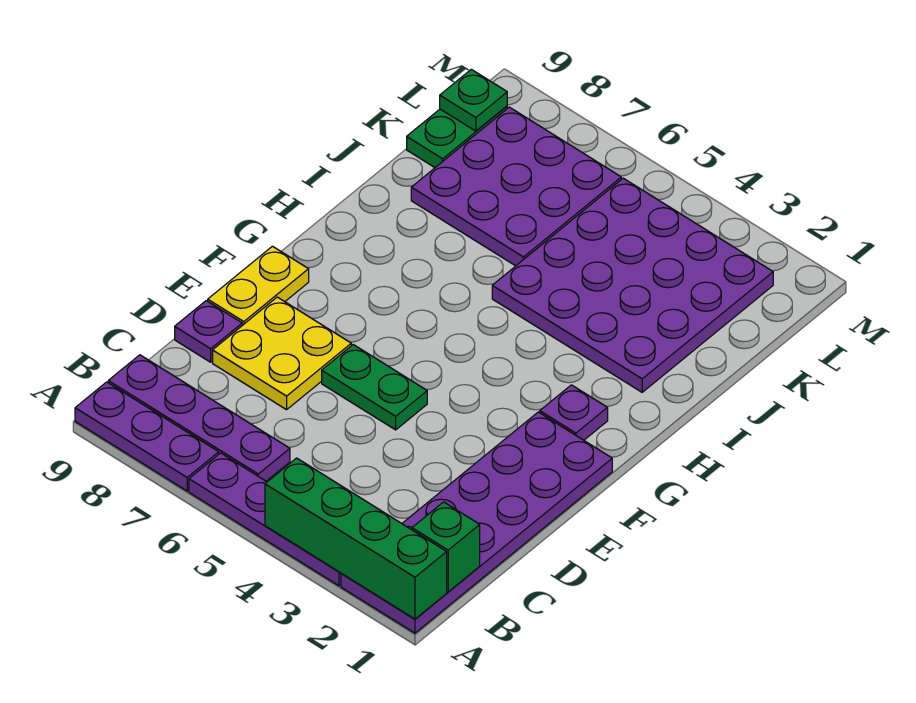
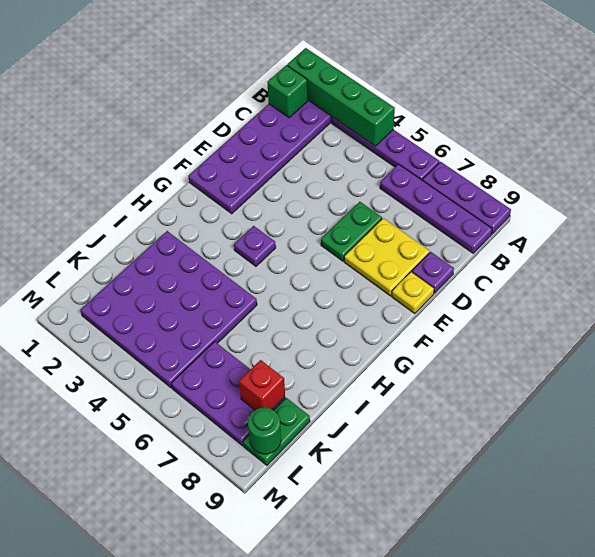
green 1x2 plate [322,345,427,430] -> green 1x2 plate turned to [321,202,382,261]
yellow 1x2 plate [208,246,309,325] -> yellow 1x1 plate [392,272,434,314]
purple 1x1 plate [540,385,608,440] -> purple 1x1 plate moved to [234,226,276,266]
purple 3x3 plate [411,107,621,266] -> purple 2x3 plate [171,341,285,446]
none -> red 1x1 brick [239,360,285,410]
green 1x1 plate [440,69,507,131] -> green 1x1 round brick [248,408,281,454]

